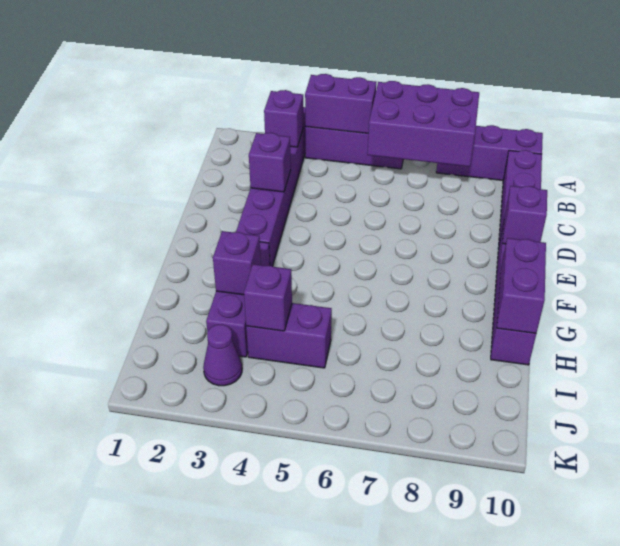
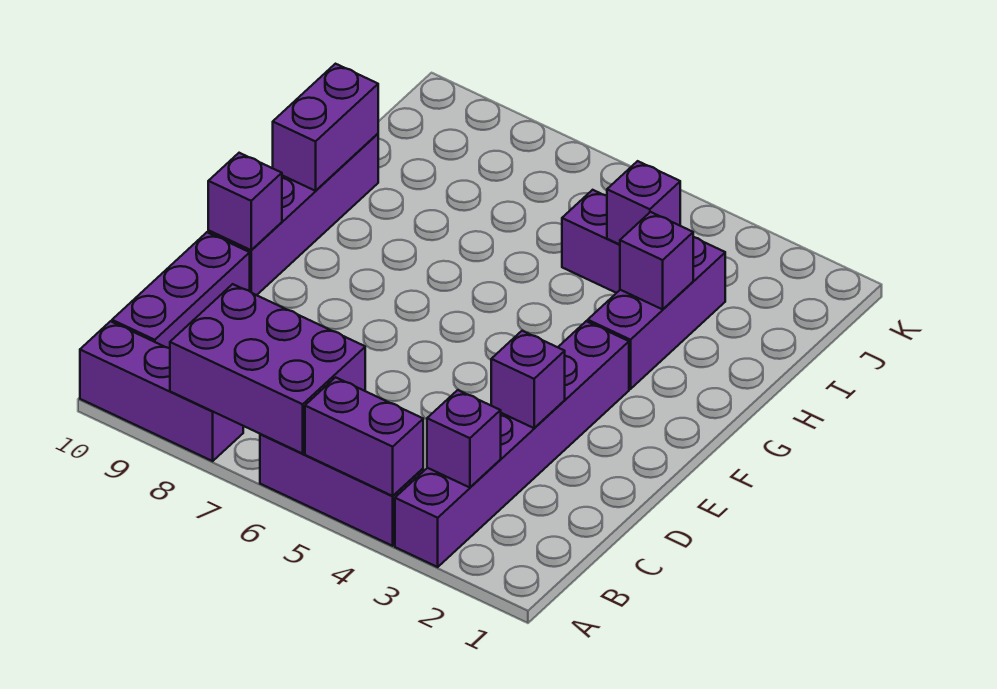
purple 1x1 cone [203,324,242,386] -> none

